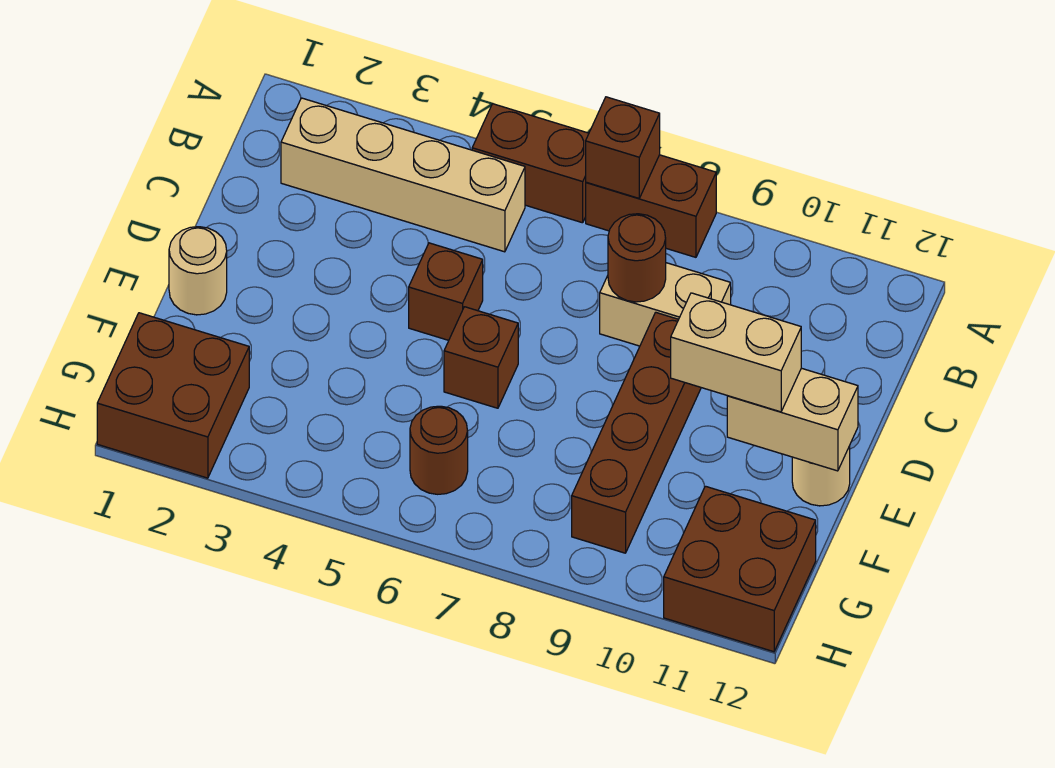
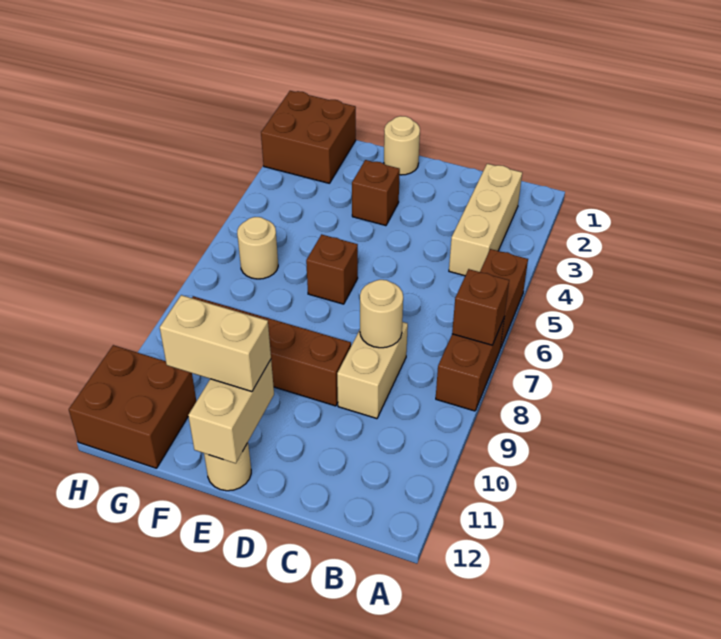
tan 1x4 brick [281,98,525,252] -> tan 1x3 brick [449,164,522,276]
brown 1x1 round brick [608,214,666,302] -> tan 1x1 round brick [360,280,403,348]
brown 1x1 brick [409,243,483,340] -> brown 1x1 brick moved to [352,160,400,226]
tan 1x2 brick [671,293,801,412] -> tan 1x2 brick turned to [160,295,271,392]
brown 1x1 round brick [410,406,468,494] -> tan 1x1 round brick [237,217,278,279]

